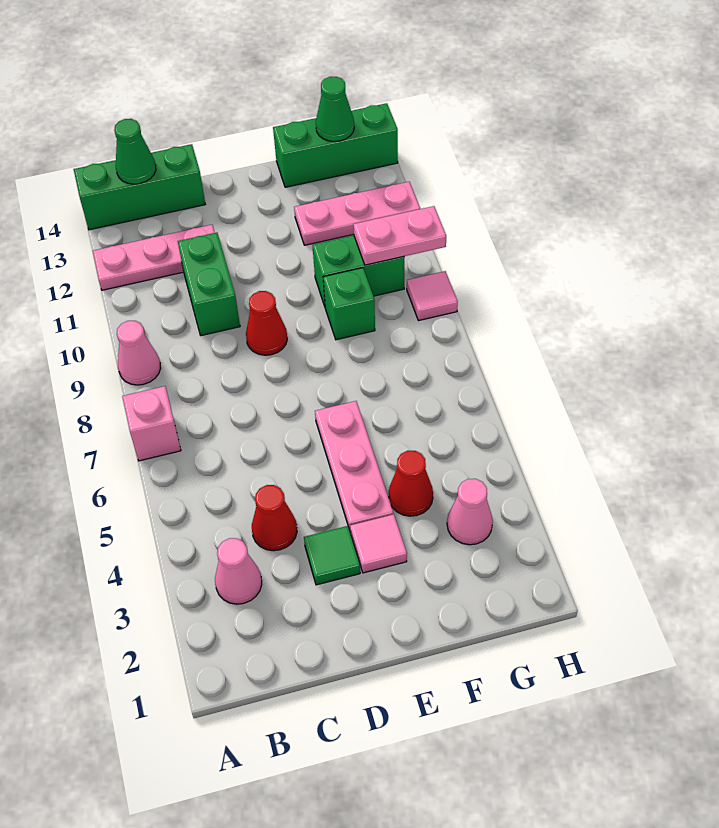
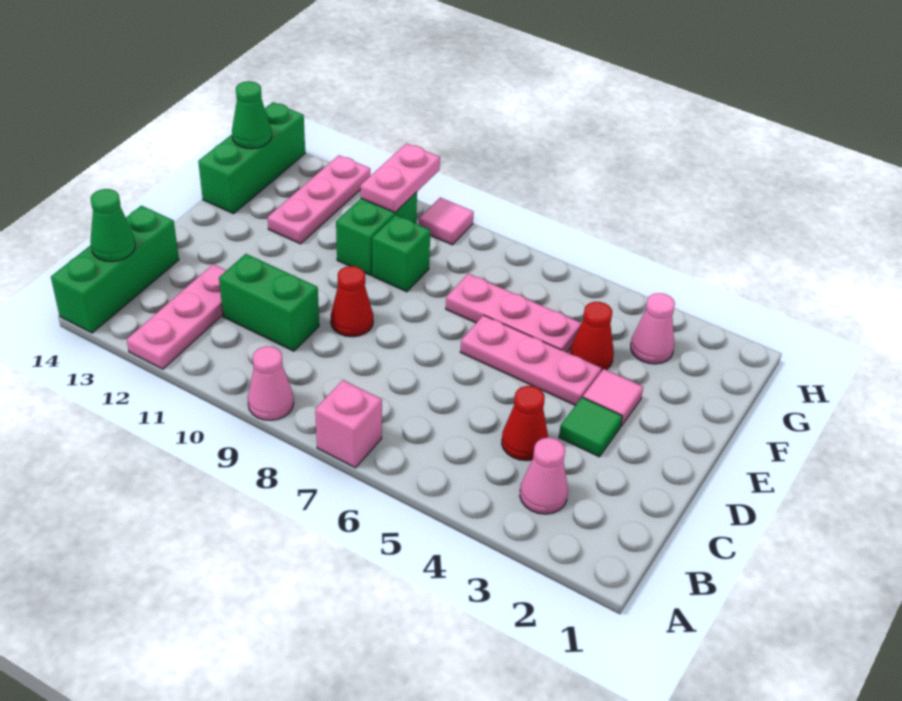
none -> pink 1x3 plate [446,274,581,352]

